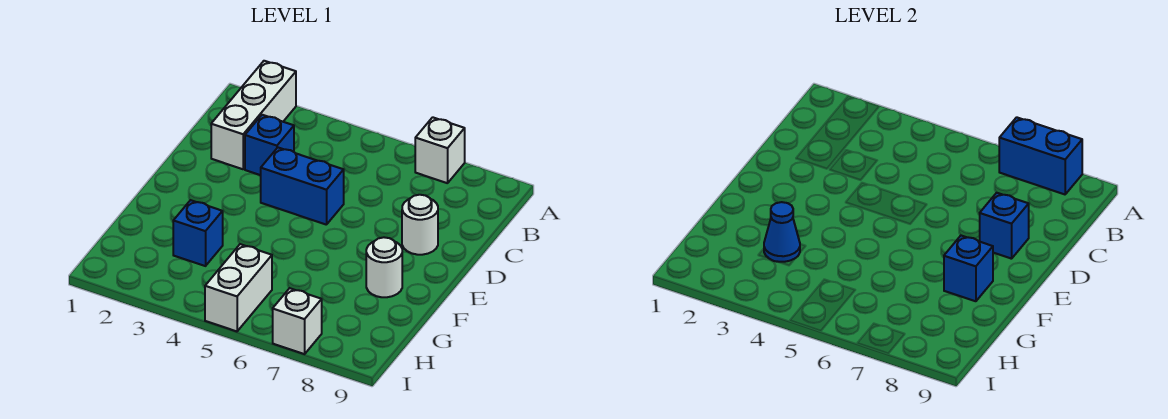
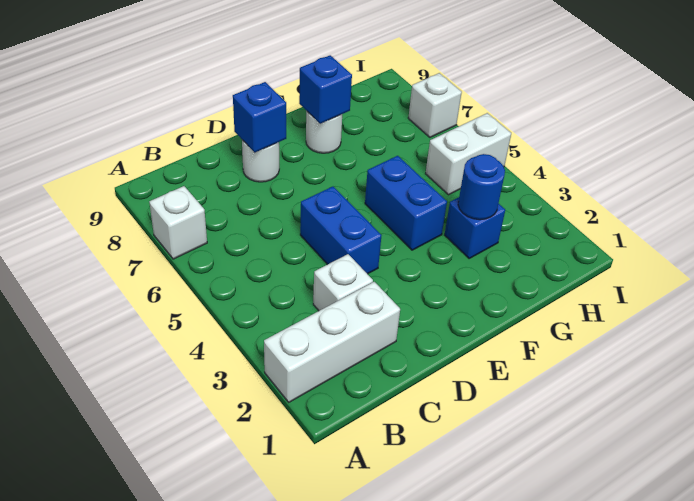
blue 1x2 brick [999,117,1082,194] -> blue 1x2 brick moved to [365,156,447,250]
blue 1x1 brick [245,115,294,175] -> white 1x1 brick [313,254,373,311]
blue 1x1 cone [764,202,800,262] -> blue 1x1 round brick [458,154,505,220]

